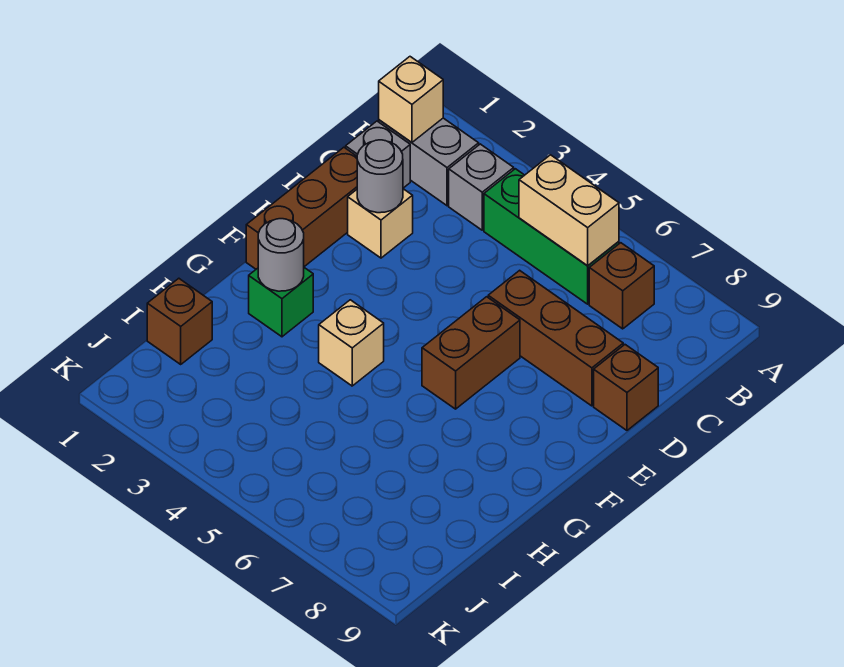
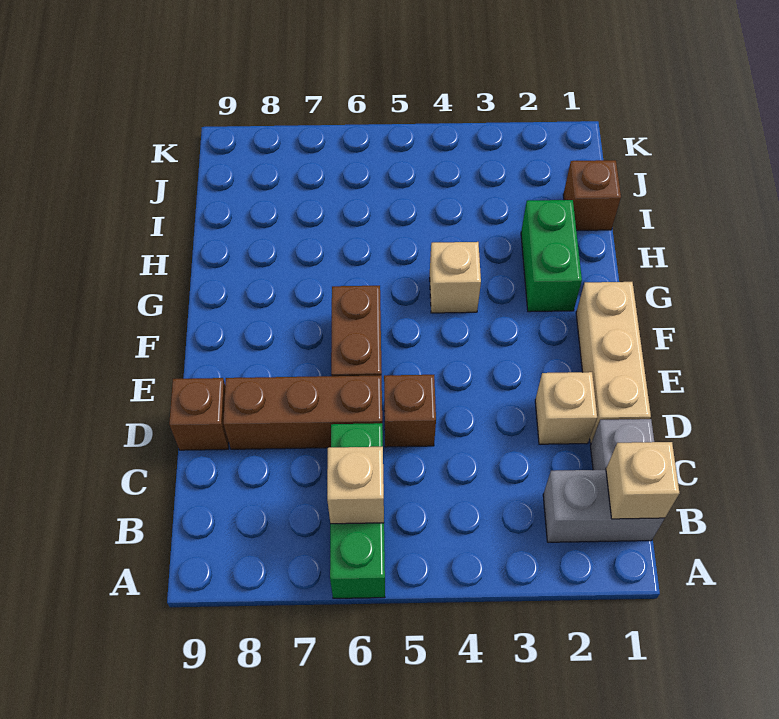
grey 1x1 brick [449,144,514,230] -> none
green 1x3 brick [484,169,619,304] -> green 1x3 brick turned to [330,423,385,598]
tan 1x2 brick [519,155,619,266] -> tan 1x1 brick [327,447,384,524]
brown 1x1 brick [589,243,654,329] -> brown 1x1 brick moved to [384,375,436,447]
brown 1x3 brick [246,147,357,269] -> tan 1x3 brick [576,282,651,443]
grey 1x1 round brick [357,140,403,213] -> none
green 1x1 brick [249,268,313,337] -> green 1x2 brick [521,200,582,312]
grey 1x1 round brick [258,219,304,291] -> none

